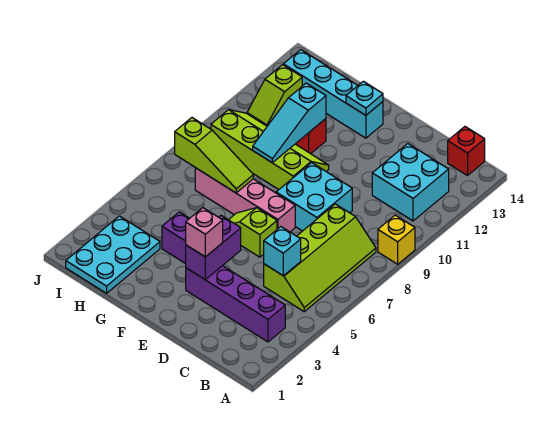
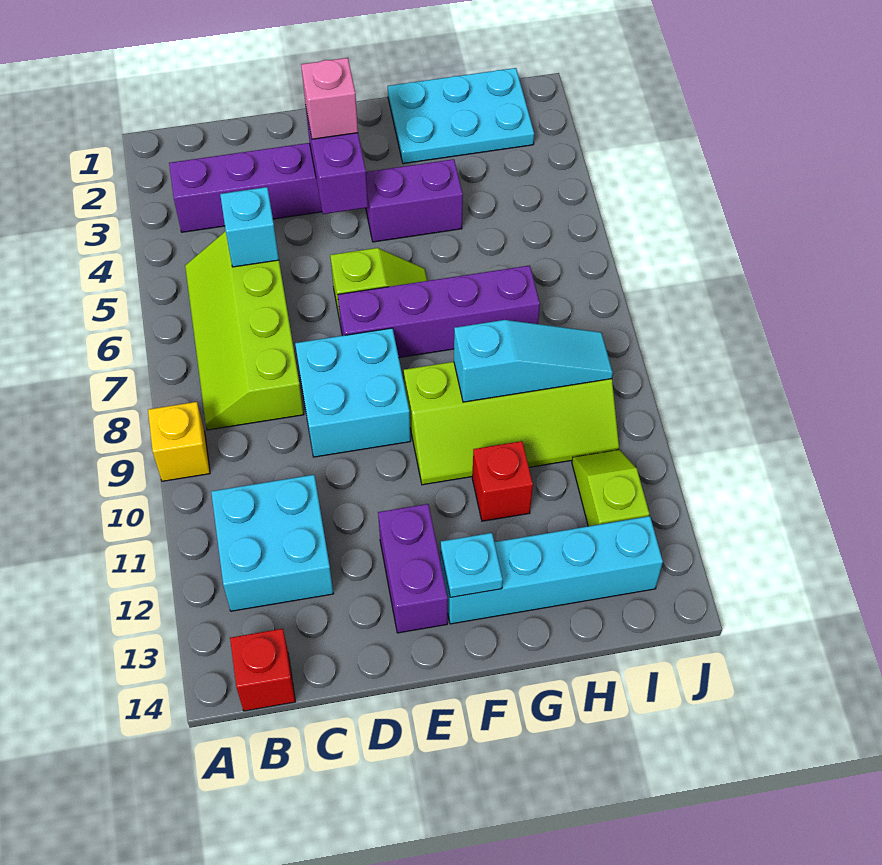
pink 1x4 brick [195,168,295,232] -> purple 1x4 brick [338,266,540,358]
none -> purple 1x2 brick [378,504,448,633]
lime 1x3 slope [175,118,253,193] -> none
cyan 1x3 slope [253,83,326,163] -> cyan 1x3 slope turned to [454,320,613,402]
cyan 2x3 plate [66,216,160,293] -> cyan 2x3 plate turned to [388,68,534,164]

